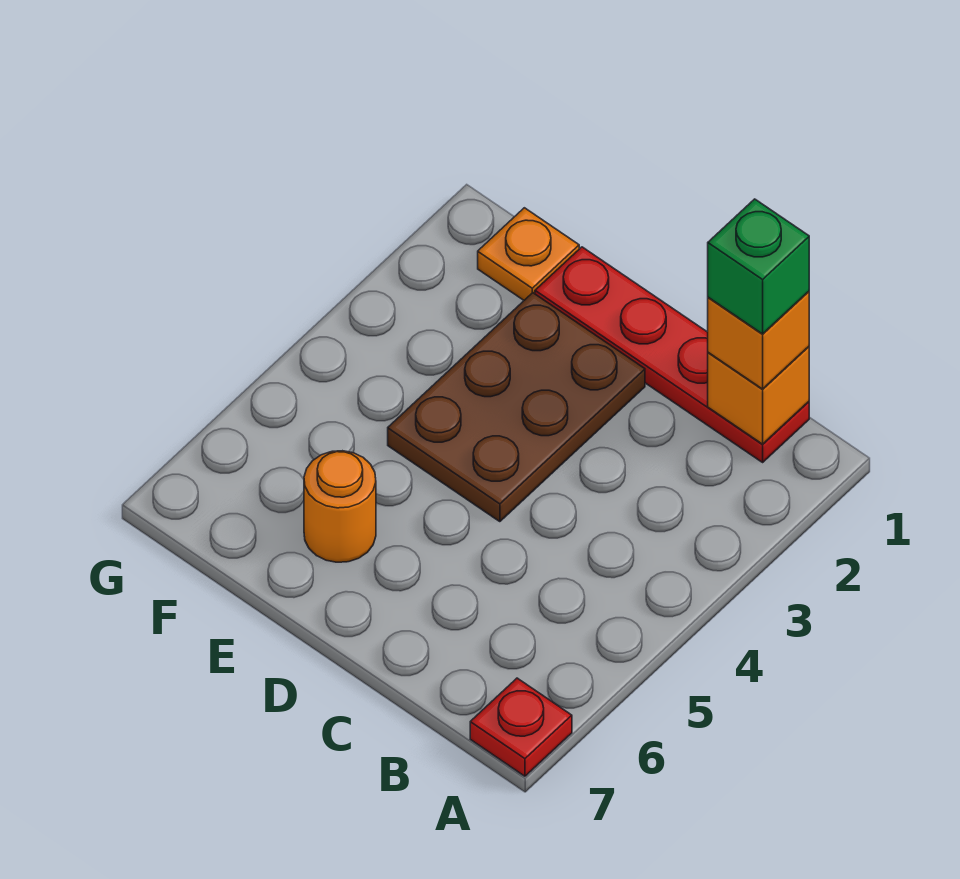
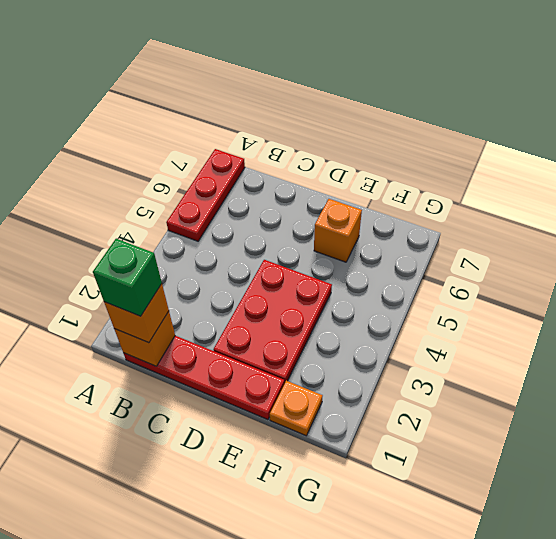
red 1x1 plate [470,678,572,776] -> red 1x3 plate [166,149,245,241]
brown 2x3 plate [388,293,645,522] -> red 2x3 plate [213,260,332,384]
orange 1x1 round brick [304,451,376,562] -> orange 1x1 brick [314,199,362,262]

